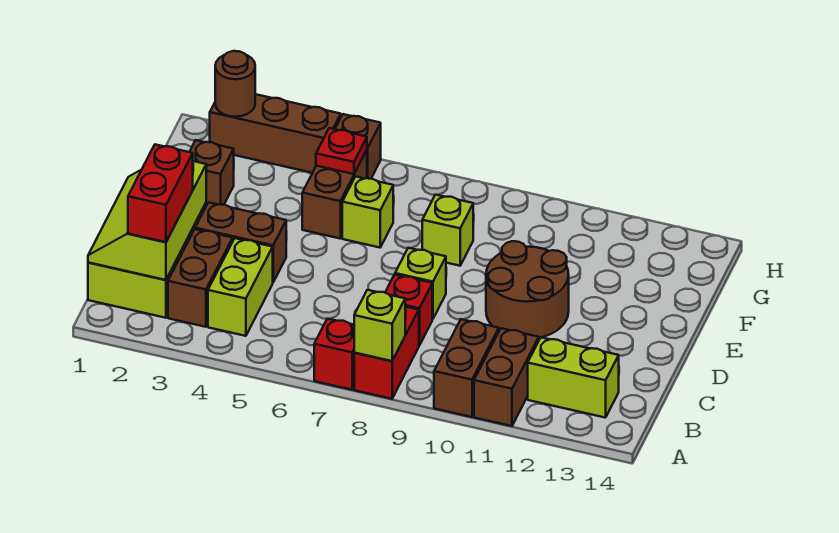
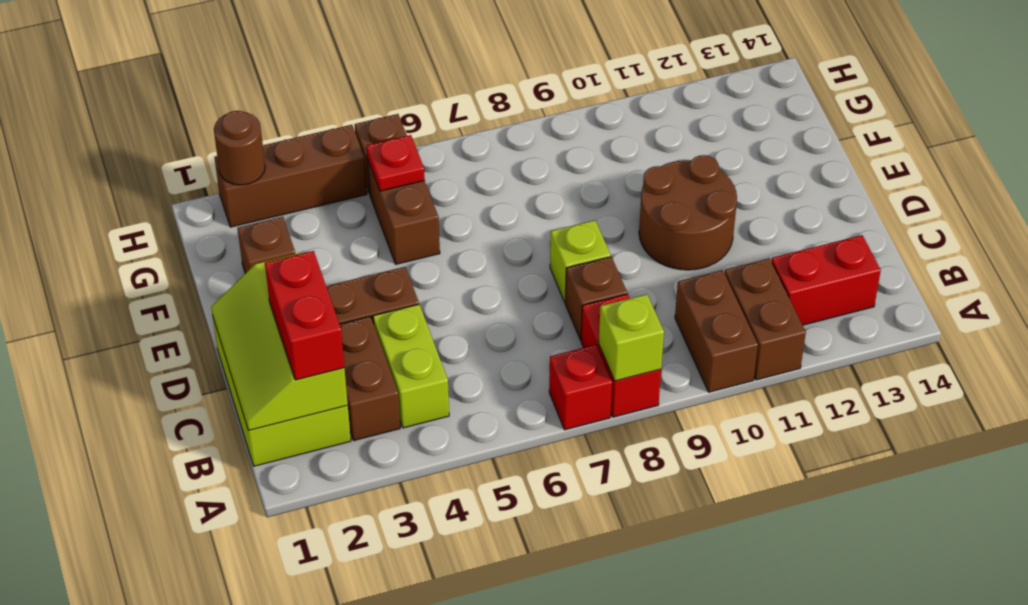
lime 1x2 brick [528,337,619,418] -> red 1x2 brick [771,235,881,325]
red 1x1 brick [385,274,432,345] -> brown 1x1 brick [565,257,627,340]
lime 1x1 brick [342,176,393,248] -> none
lime 1x1 brick [422,195,473,266] -> none

